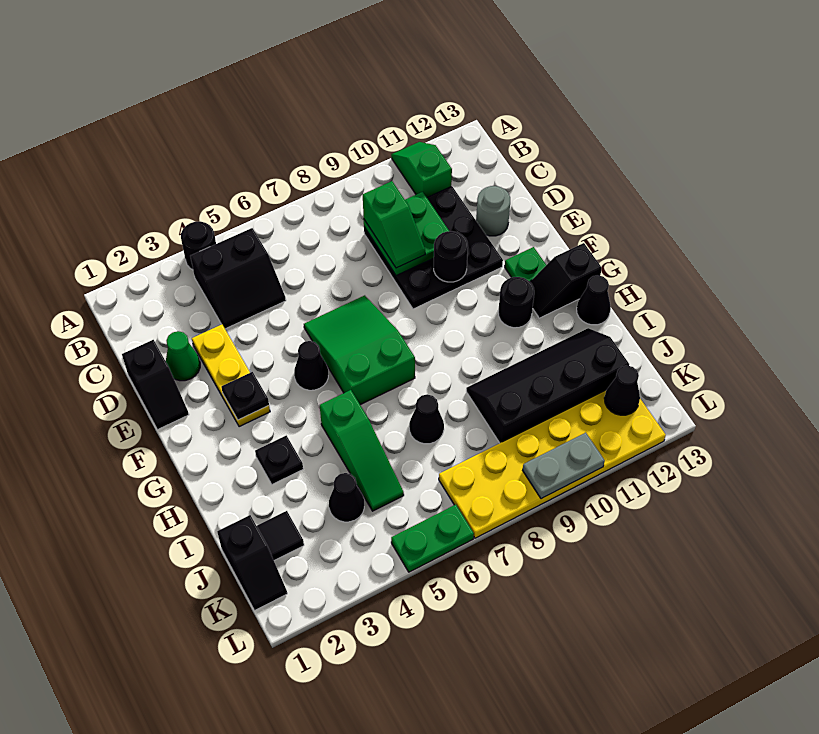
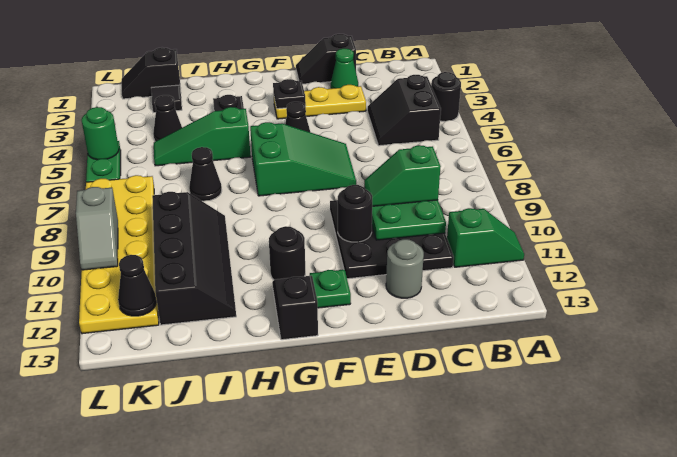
black 1x1 cone [577,275,611,325] -> none
none -> green 1x1 round brick [82,107,119,160]
grey 1x2 plate [523,433,605,499] -> grey 1x2 slope [76,187,118,270]

